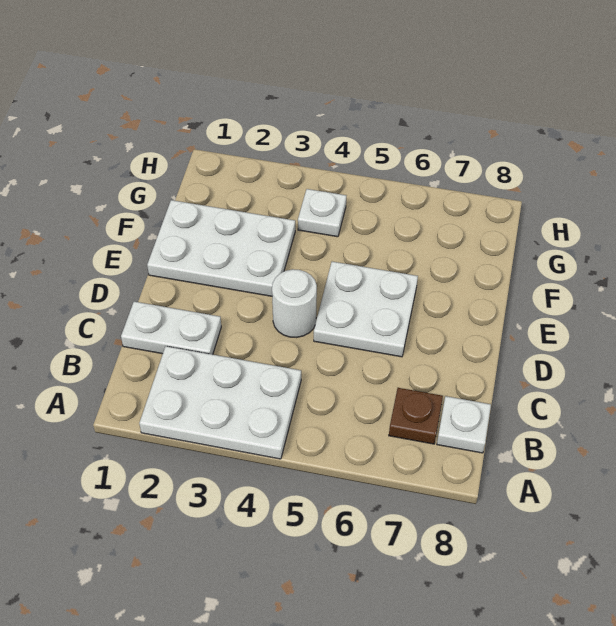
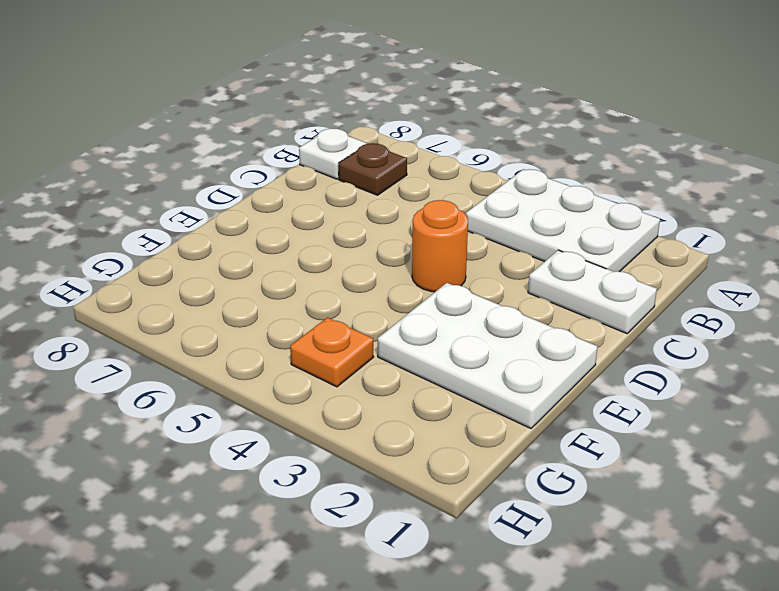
white 1x1 round brick [272,269,317,337] -> orange 1x1 round brick [412,200,468,292]
white 2x2 plate [314,262,418,357] -> none
white 1x1 plate [298,189,346,237] -> orange 1x1 plate [290,318,374,387]

